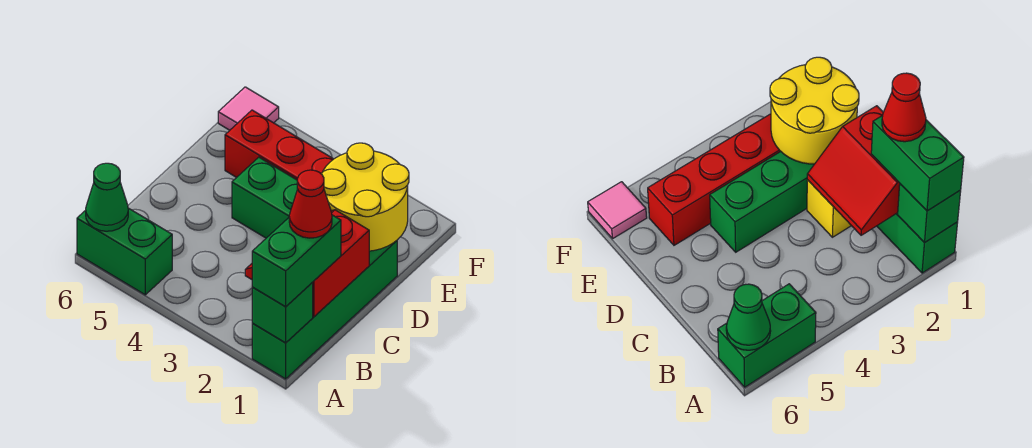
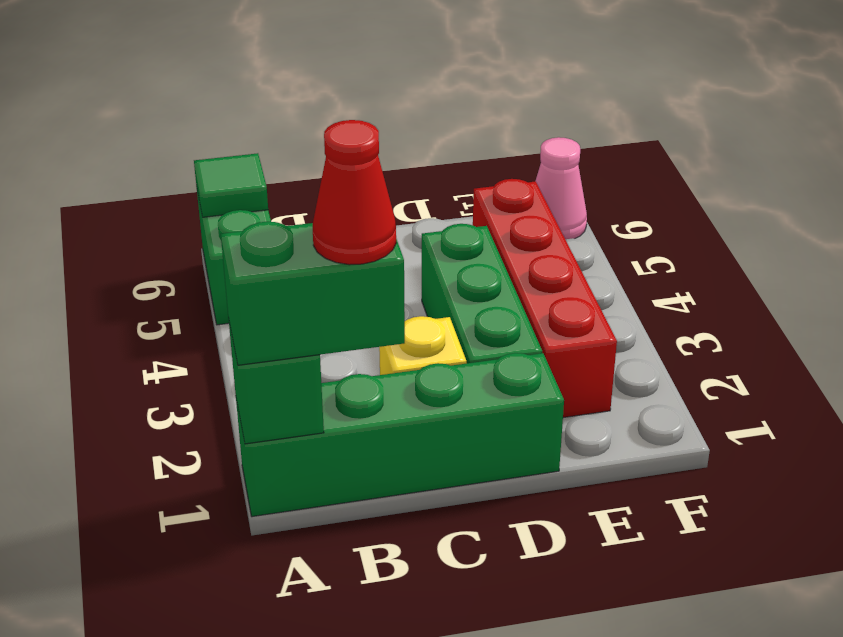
green 1x1 cone [86,163,128,231] -> green 1x1 tile [194,153,268,217]
red 2x2 slope [245,210,369,317] -> none
yellow 2x2 round brick [321,143,409,251] -> none
pink 1x1 tile [218,87,279,130] -> pink 1x1 cone [536,137,587,239]

